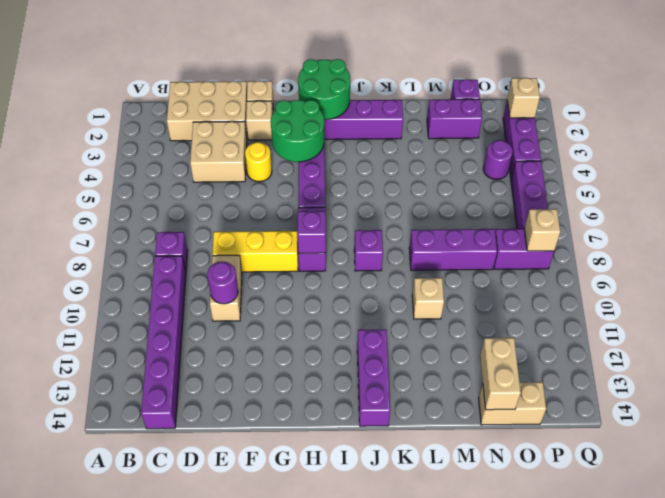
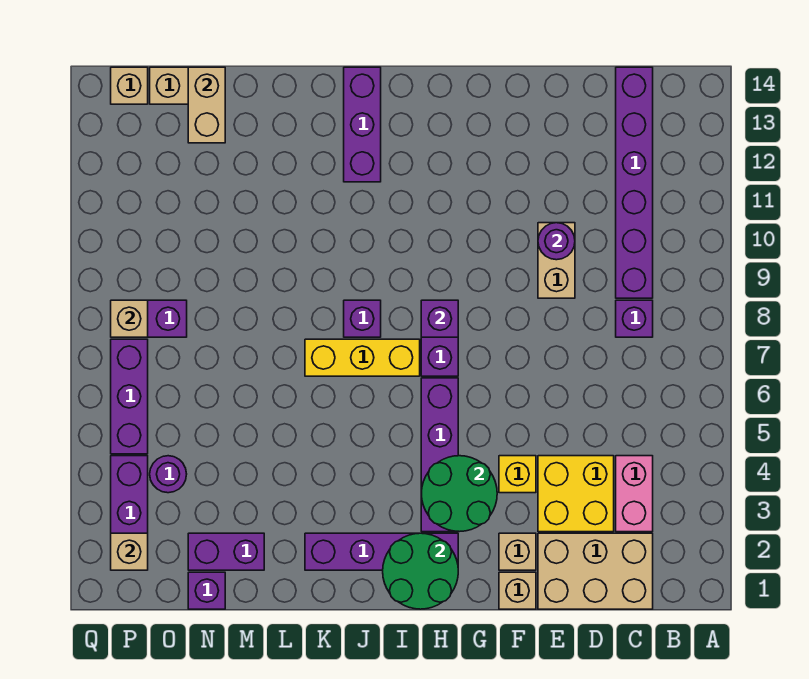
none -> pink 1x2 brick [616,456,653,532]
tan 2x2 brick [190,121,247,182] -> yellow 2x2 brick [538,456,614,532]
yellow 1x3 brick [213,231,298,272] -> yellow 1x3 brick moved to [305,339,420,376]
yellow 1x1 round brick [245,142,272,182] -> yellow 1x1 brick [499,456,536,493]
purple 1x3 brick [409,229,497,270] -> none
tan 1x1 brick [412,278,444,319] -> tan 1x1 brick moved to [111,67,148,104]

